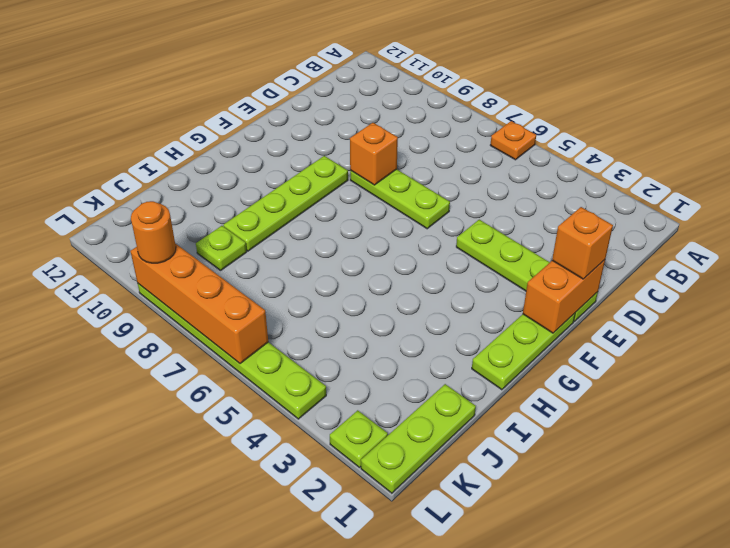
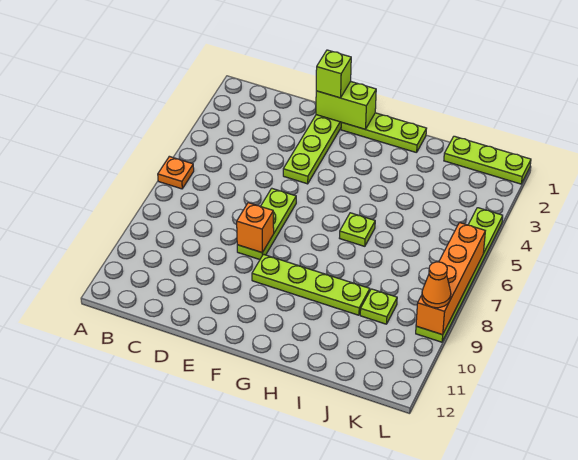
orange 1x2 brick [523,260,605,333] -> lime 1x2 brick [316,81,376,129]
orange 1x1 brick [552,207,613,279] -> lime 1x1 brick [316,50,351,98]
lime 1x1 plate [330,410,388,468] -> lime 1x1 plate moved to [340,213,375,246]
orange 1x1 round brick [131,201,176,263] -> orange 1x1 cone [422,262,451,308]

